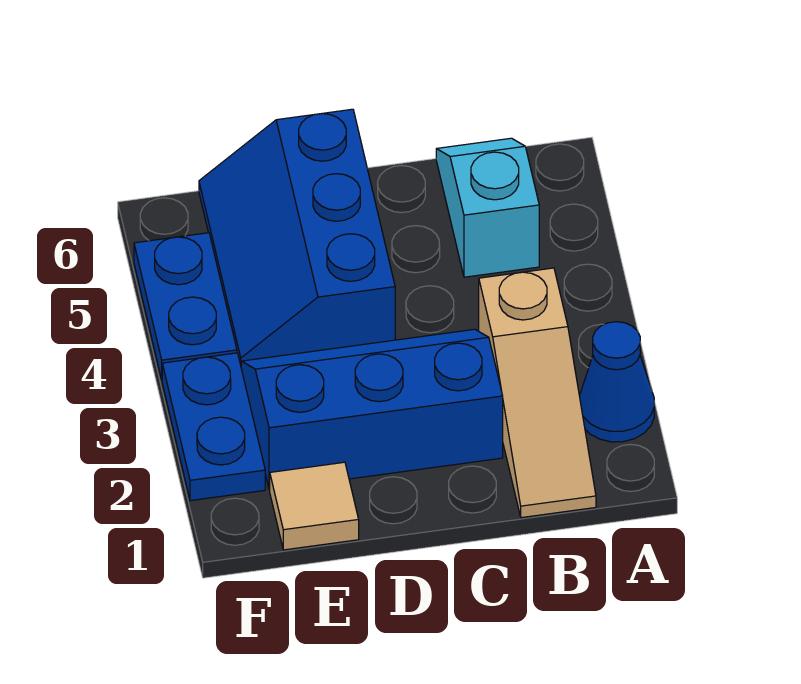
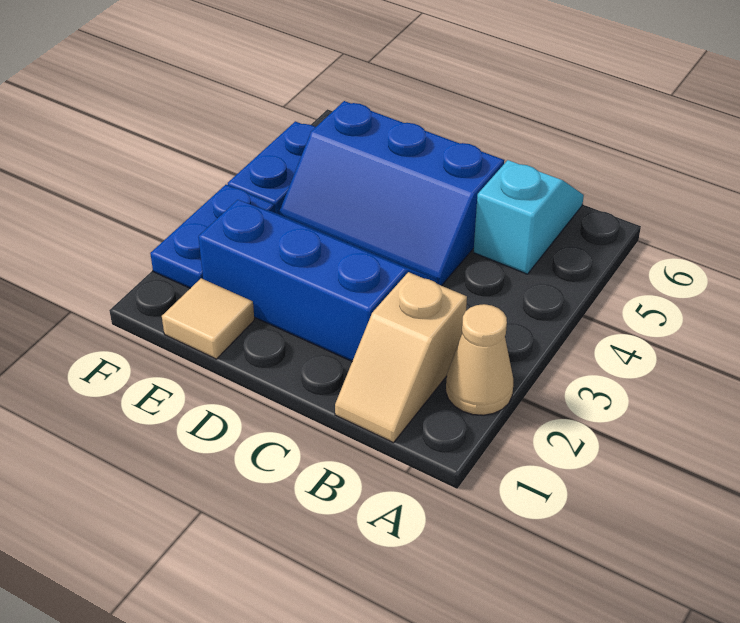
blue 1x1 cone [580,322,654,442] -> tan 1x1 cone [446,304,513,415]
tan 1x3 slope [479,268,596,518] -> tan 1x2 slope [335,272,467,443]
blue 2x3 slope [199,109,395,365] -> blue 2x3 slope turned to [279,101,504,286]

